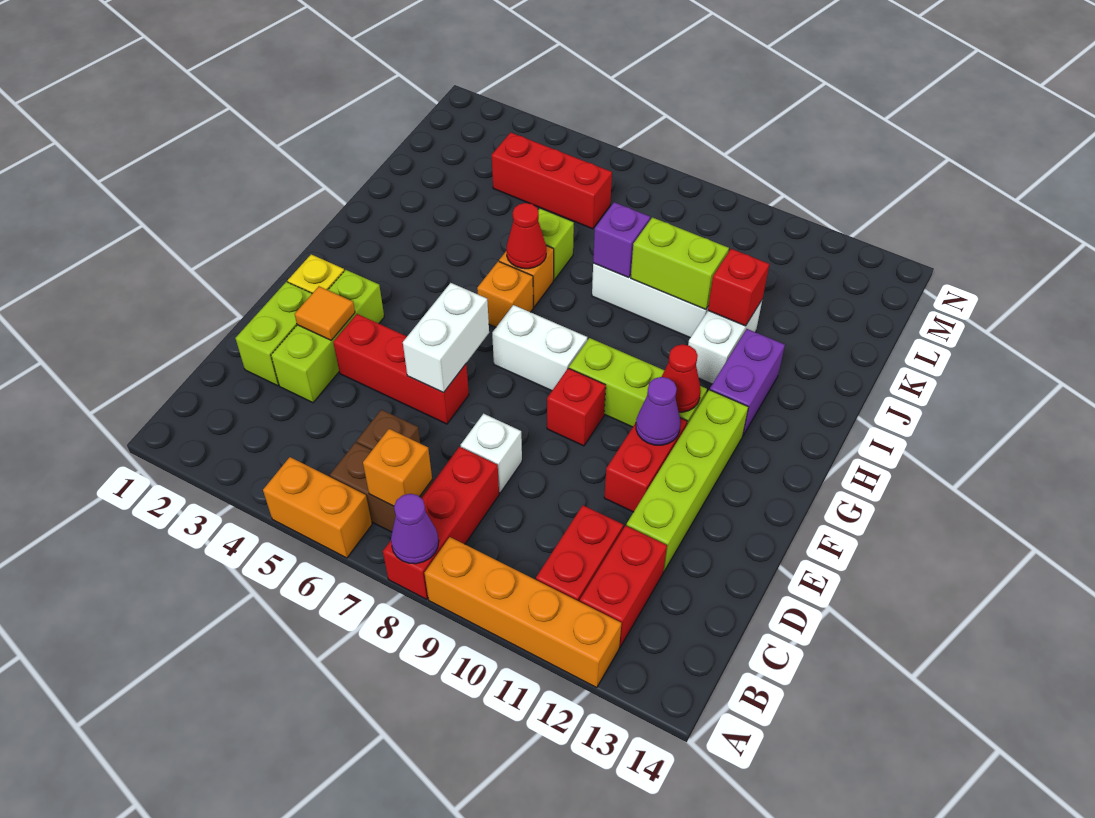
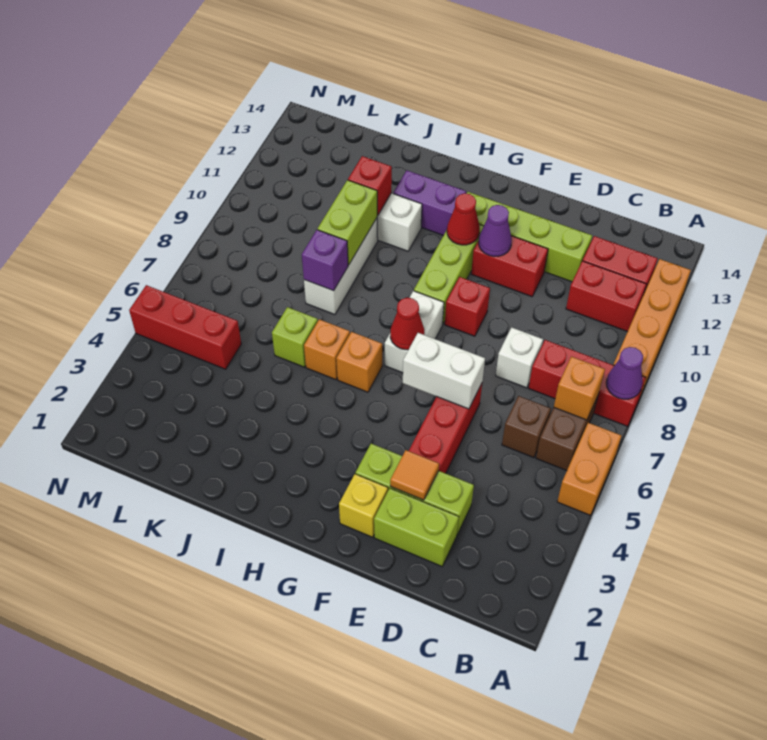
red 1x1 cone [506,203,546,269] -> red 1x1 cone moved to [390,298,424,350]
red 1x3 brick [492,132,612,229] -> red 1x3 brick turned to [129,285,241,369]

